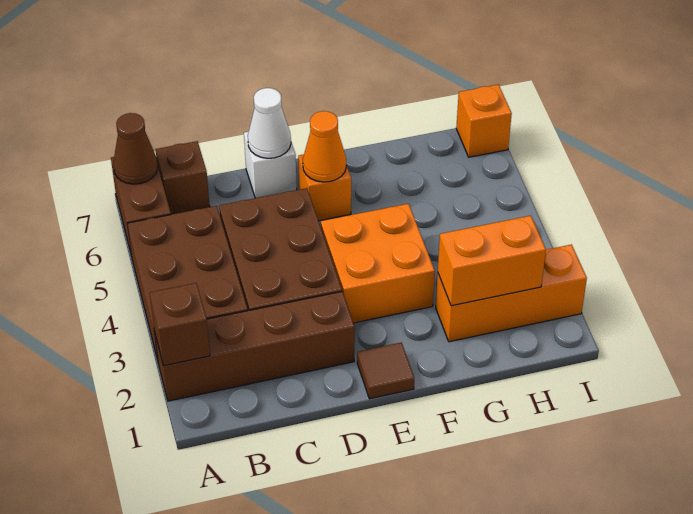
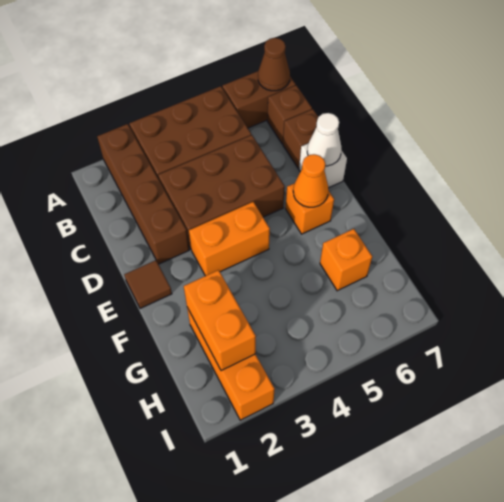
brown 1x1 brick [150,283,210,366] -> brown 1x1 brick moved to [283,109,318,168]
orange 2x2 brick [321,204,435,323] -> orange 1x2 brick [189,202,270,276]
orange 1x1 brick [456,85,512,157] -> orange 1x1 brick moved to [320,229,372,291]

